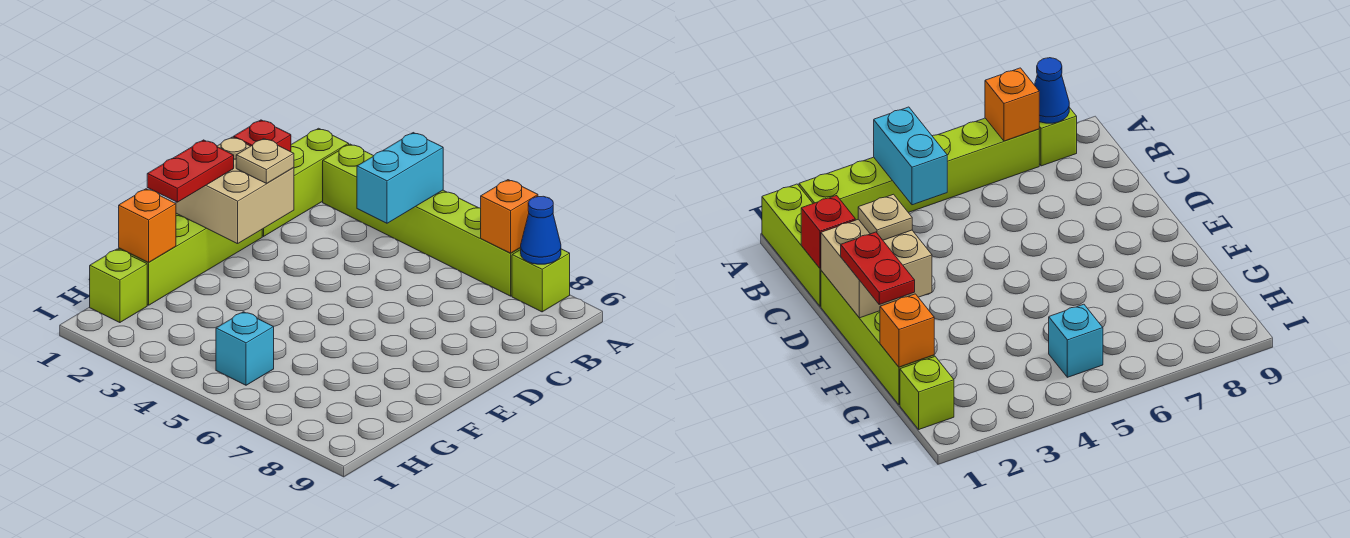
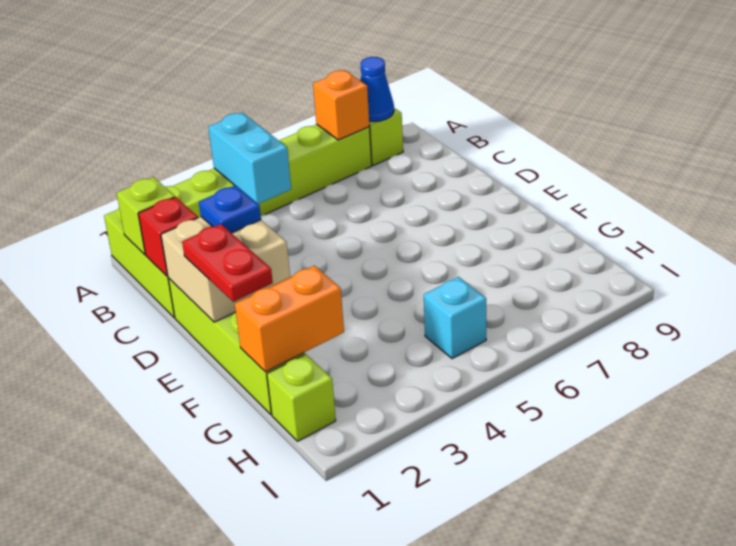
none -> lime 1x1 brick [117,177,175,255]
tan 1x1 plate [236,139,294,183] -> blue 1x1 plate [199,186,261,233]
orange 1x1 brick [119,189,176,262] -> orange 1x2 brick [235,266,344,372]

